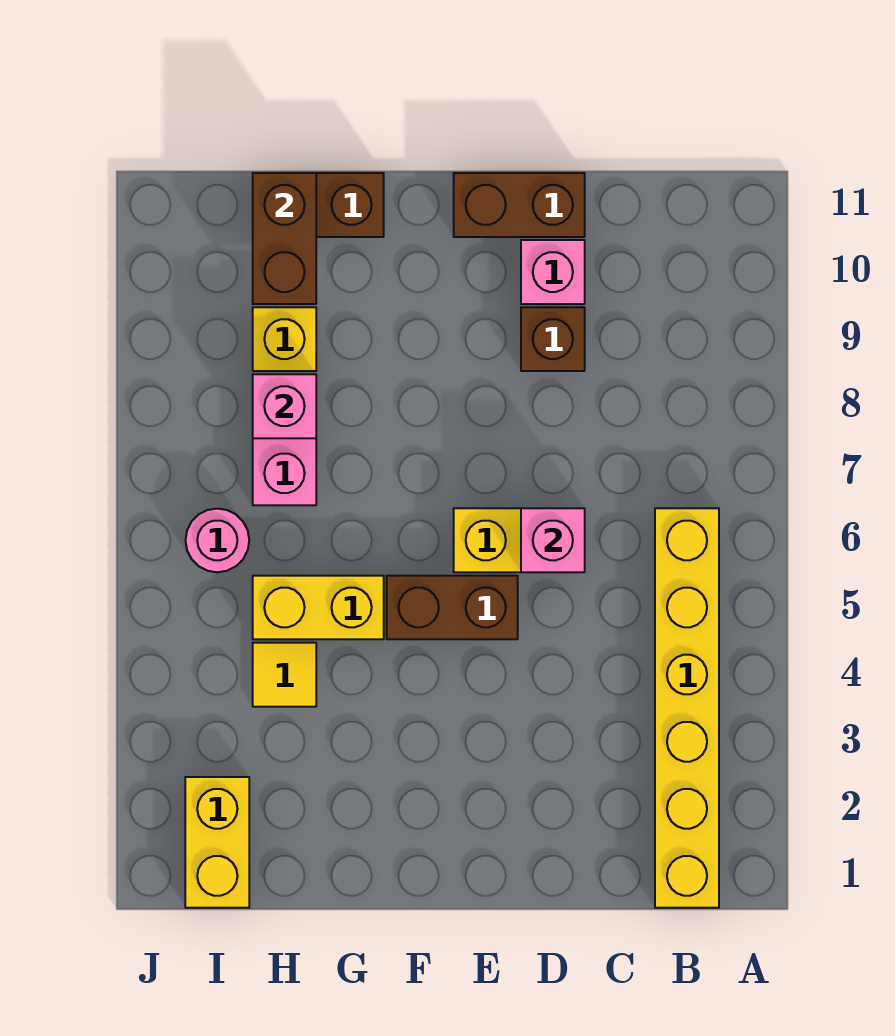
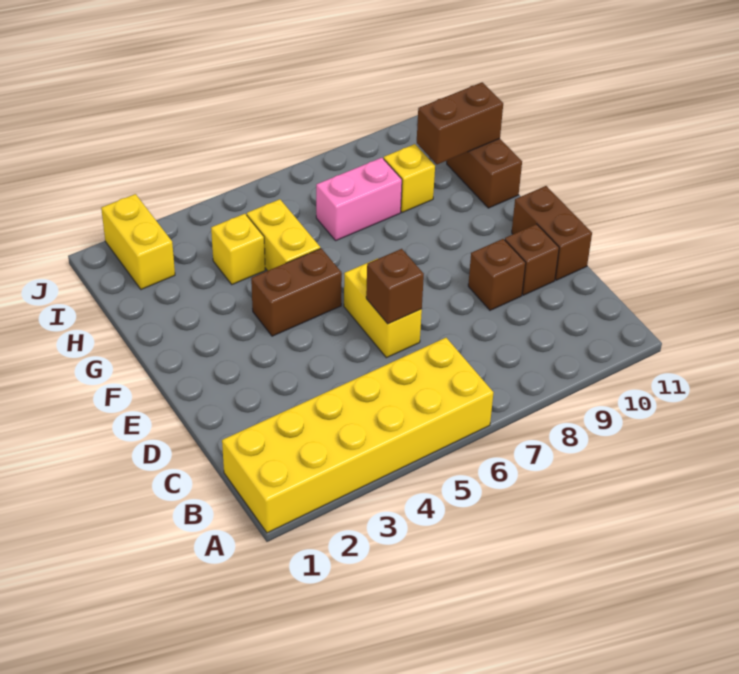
yellow 1x6 brick [655,508,719,908] -> yellow 2x6 brick [222,338,493,533]
pink 1x1 brick [521,508,585,572] -> brown 1x1 brick [366,249,424,324]
pink 1x1 brick [521,240,585,304] -> brown 1x1 brick [505,224,559,295]
brown 1x2 brick [387,576,518,639] -> brown 1x2 brick turned to [251,248,342,336]
yellow 1x1 tile [253,643,316,707] -> yellow 1x1 brick [211,214,265,284]
pink 1x1 brick [253,374,316,438] -> none
yellow 1x2 brick [185,777,249,908] -> yellow 1x2 brick turned to [101,194,175,289]
pink 1x1 round brick [185,509,249,572] -> none

